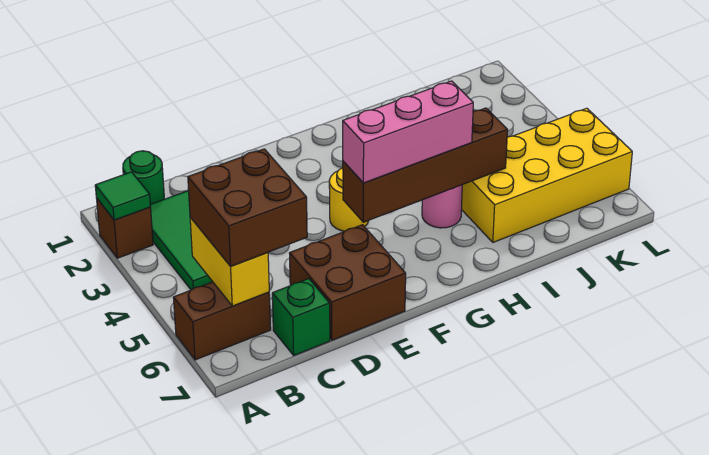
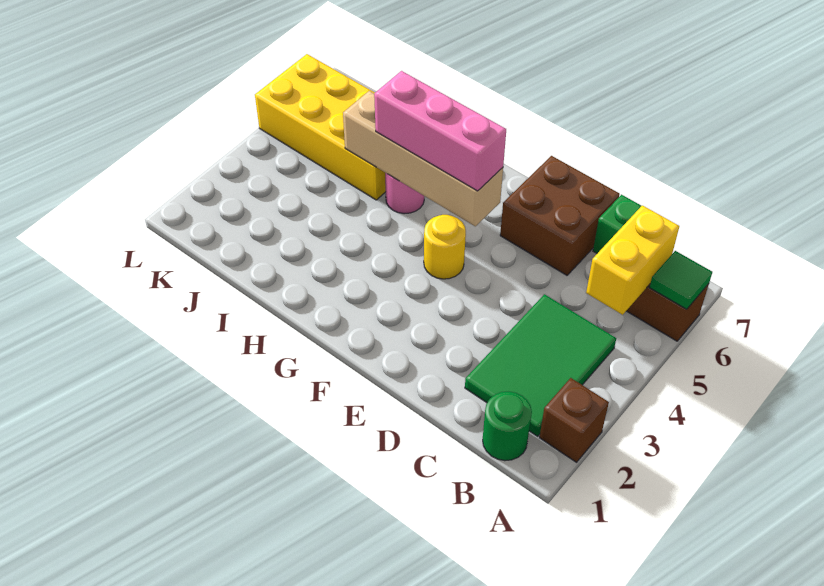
green 1x1 tile [95,172,151,220] -> green 1x1 tile moved to [650,251,712,309]
brown 2x2 brick [188,149,307,266] -> none
brown 1x4 brick [343,108,508,222] -> tan 1x4 brick [343,91,503,226]

